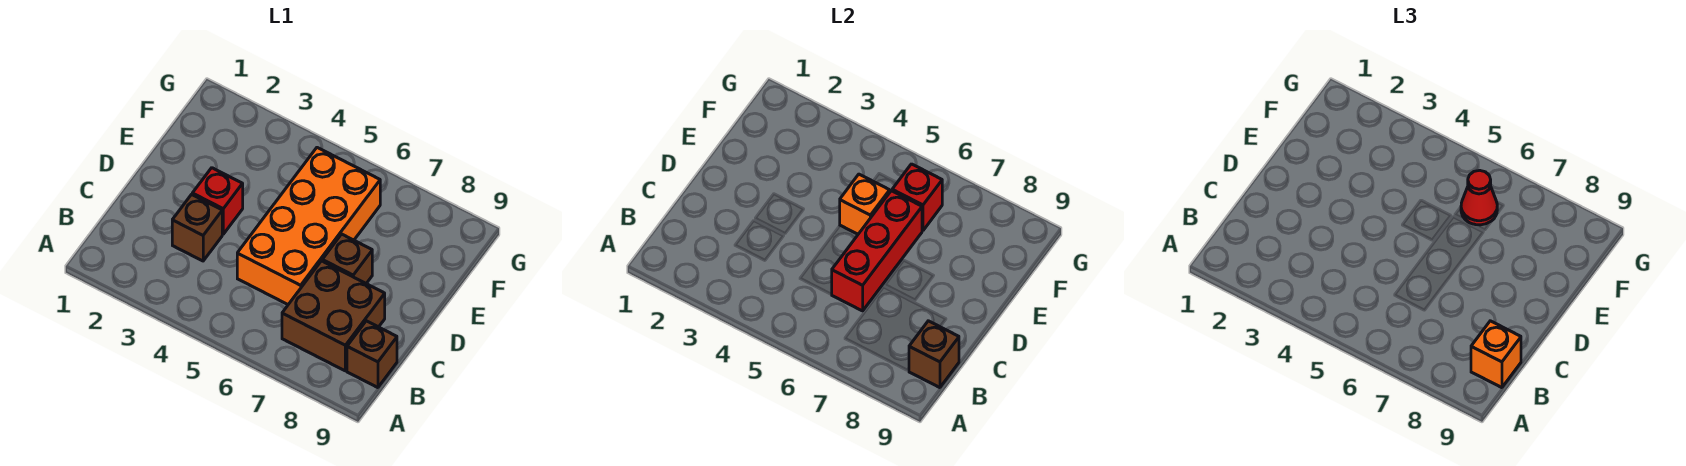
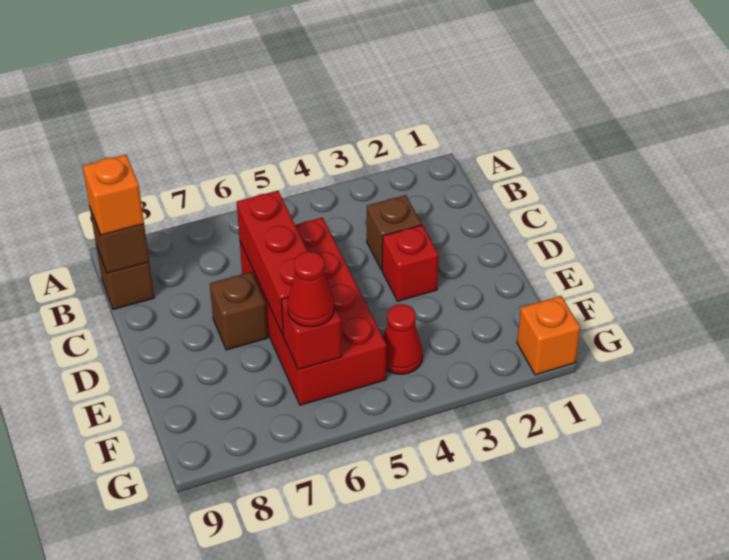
brown 2x2 brick [282,261,385,371] -> none
orange 2x4 brick [237,148,380,304] -> red 2x4 brick [240,218,386,405]
orange 1x1 brick [840,174,890,234] -> orange 1x1 brick moved to [517,296,580,375]
none -> red 1x1 cone [383,304,423,374]

